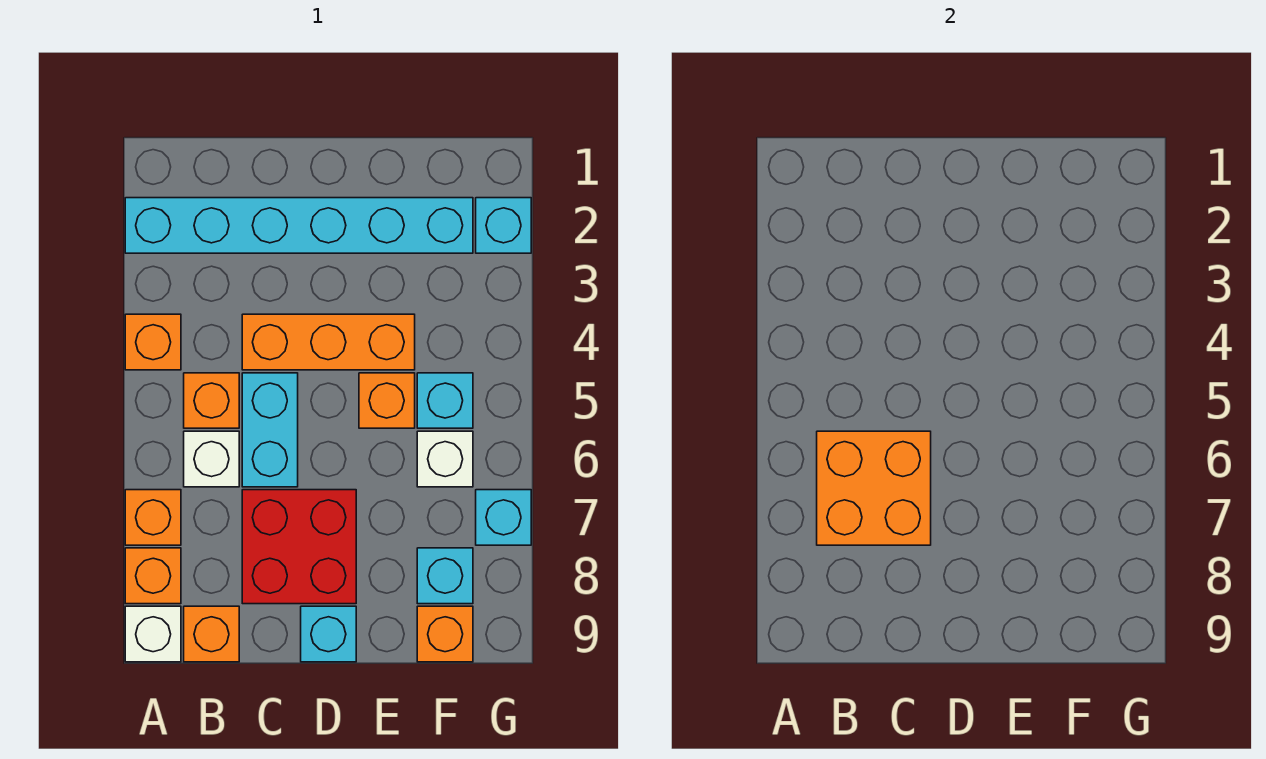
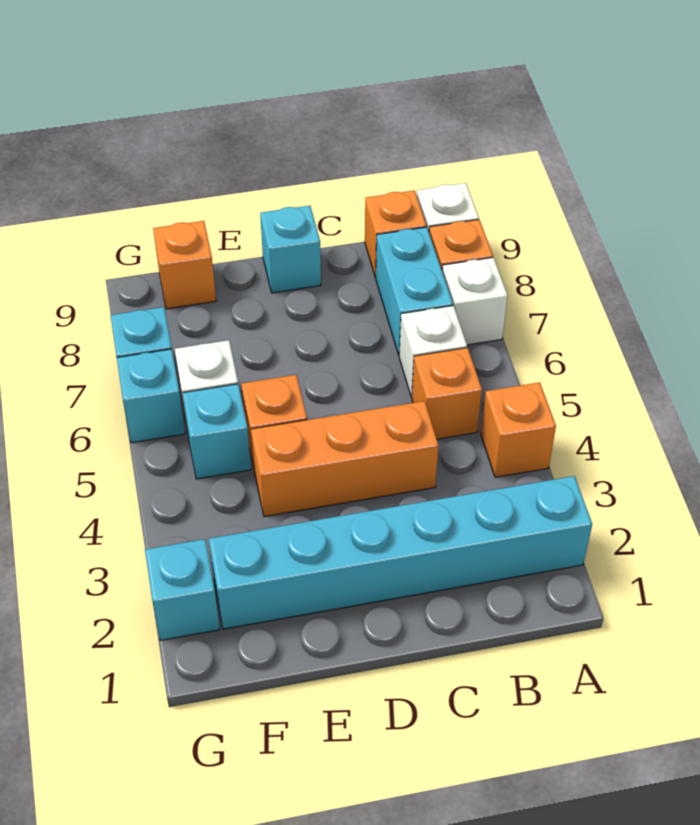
orange 1x1 brick [125,490,181,545] -> white 1x1 brick [442,257,508,345]
orange 2x2 brick [817,431,931,545] -> none
cyan 1x2 brick [242,373,298,487] -> cyan 1x2 brick moved to [376,227,453,355]
red 2x2 brick [242,490,356,604] -> none
cyan 1x1 brick [417,548,473,604] -> cyan 1x1 brick moved to [117,349,185,443]

